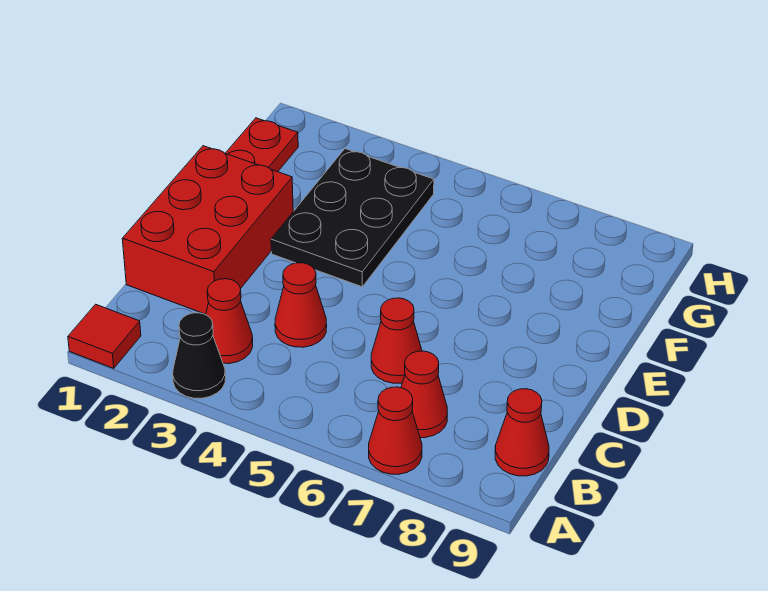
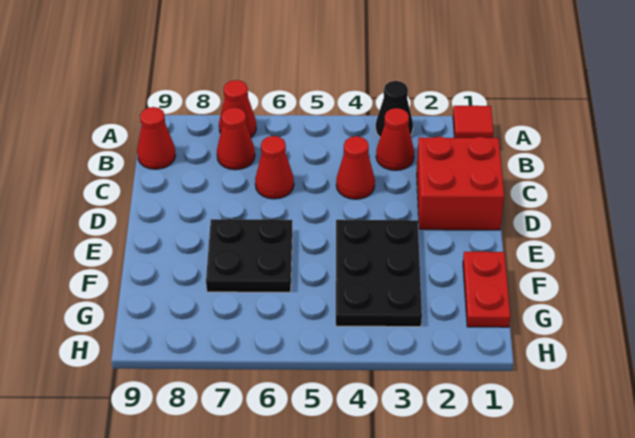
red 2x3 brick [122,146,293,314] -> red 2x2 brick [417,137,504,230]
none -> black 2x2 plate [206,219,293,292]

